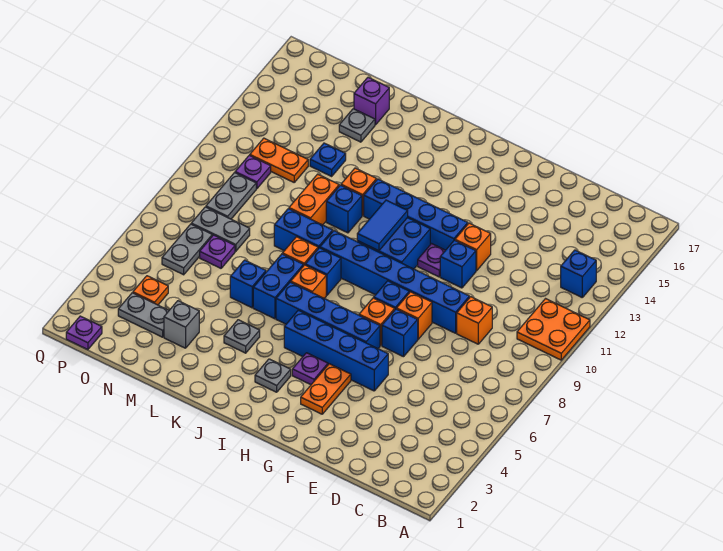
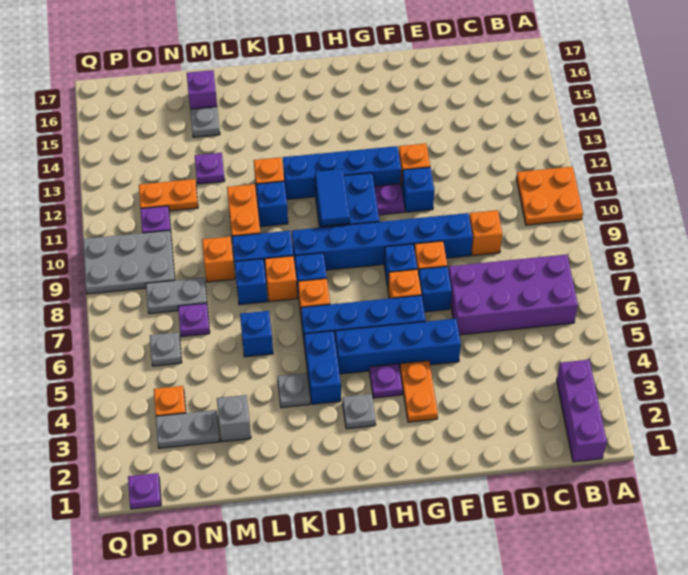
none -> purple 1x3 brick [557,360,607,462]
none -> purple 2x4 brick [449,254,578,335]
blue 1x1 brick [561,250,596,297] -> blue 1x1 brick moved to [235,259,267,305]
blue 1x2 brick [253,254,304,319] -> blue 1x2 brick moved to [305,331,341,404]
none -> orange 1x1 brick [202,237,235,282]
blue 1x1 plate [310,143,346,176] -> purple 1x1 plate [195,153,225,184]
grey 1x2 plate [162,224,212,275] -> grey 1x1 plate [150,332,182,366]
grey 1x2 plate [206,173,256,219] -> grey 2x3 plate [83,230,175,294]

